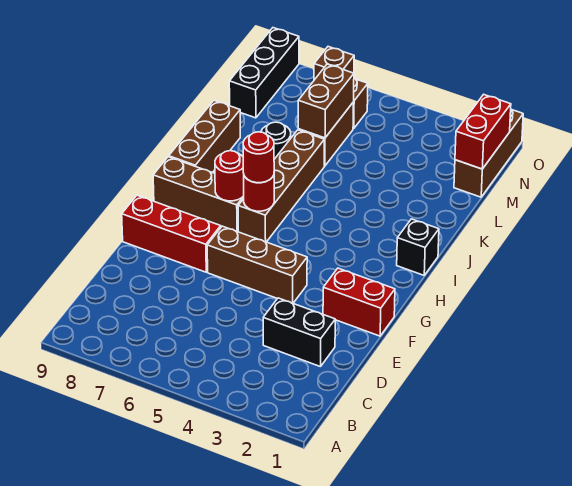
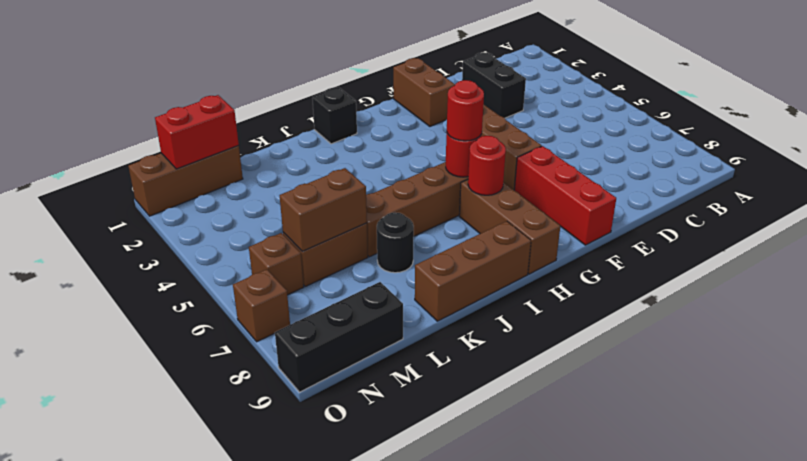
red 1x2 brick [323,268,395,336] -> brown 1x2 brick [393,58,455,126]

